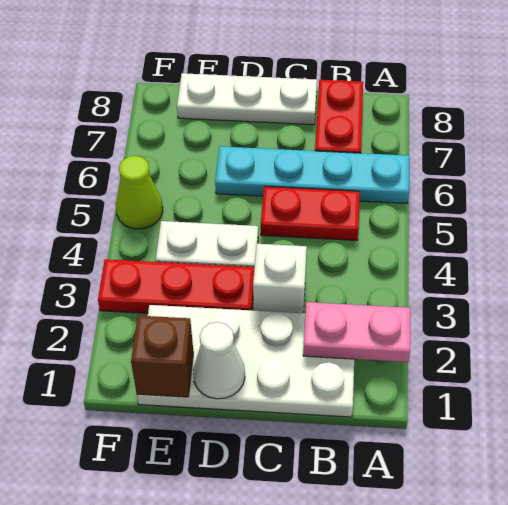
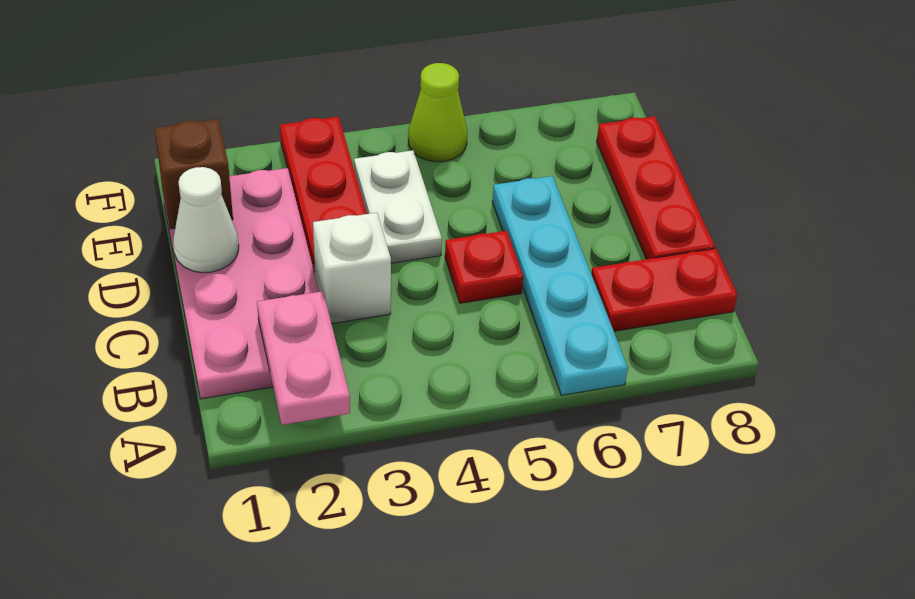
white 2x4 plate [137,305,354,417] -> pink 2x4 plate [162,168,319,399]
red 1x2 plate [261,187,360,240] -> red 1x1 plate [445,231,523,303]
white 1x3 plate [177,73,317,125] -> red 1x3 plate [597,116,715,259]

